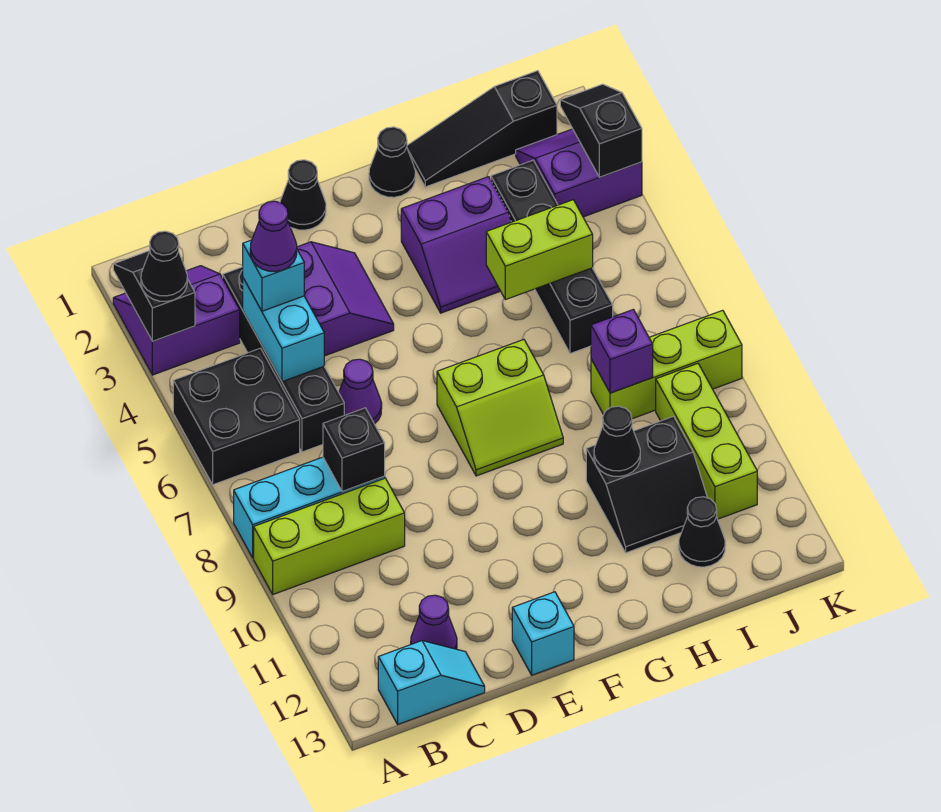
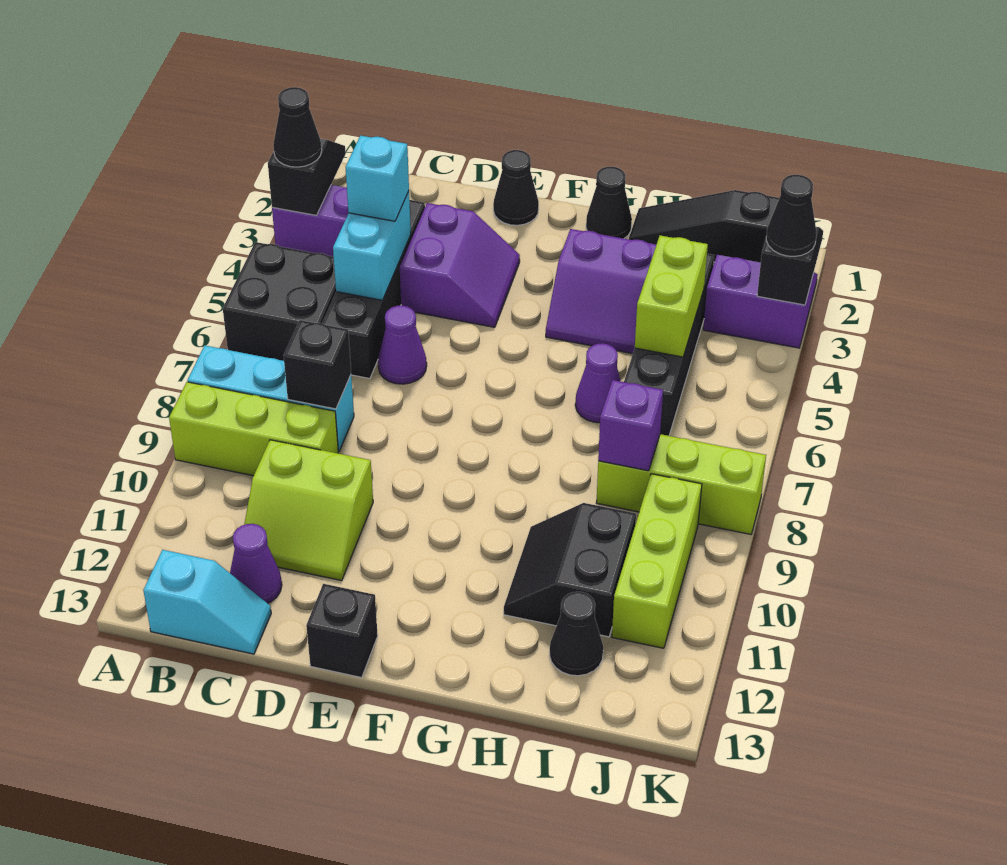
purple 1x1 cone [250,201,297,272] -> purple 1x1 cone moved to [575,343,621,423]
cyan 1x1 brick [512,592,574,675] -> black 1x1 brick [306,584,378,678]
lime 2x2 slope [437,340,563,476] -> lime 2x2 slope moved to [244,440,373,581]
lime 1x2 brick [486,200,593,300] -> lime 1x2 brick turned to [635,236,708,357]
black 2x2 slope [586,416,707,553] -> black 2x2 slope turned to [504,503,636,637]
black 1x1 cone [594,406,640,477] -> black 1x1 cone moved to [766,175,816,256]

